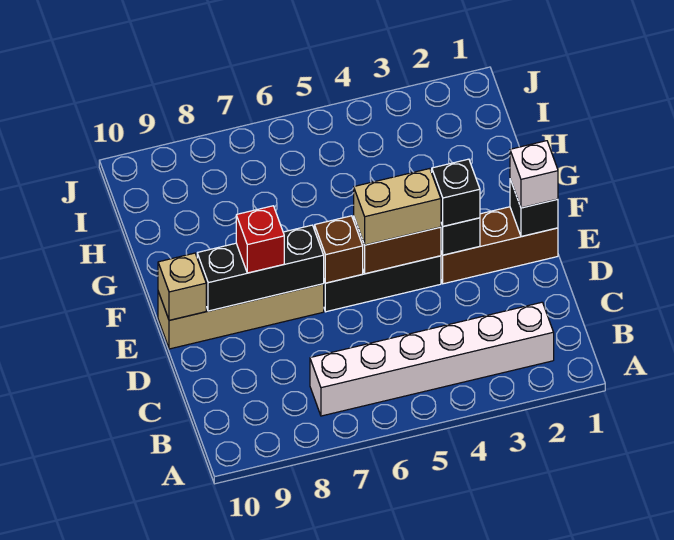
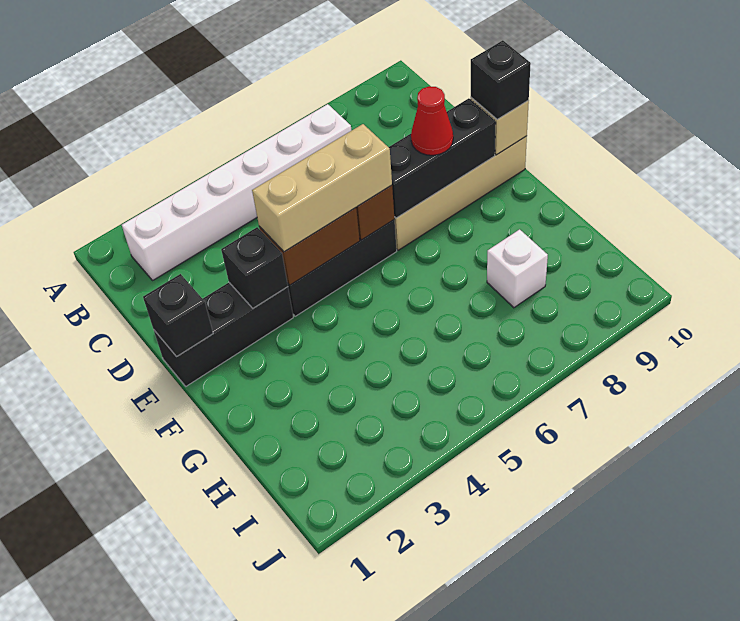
brown 1x3 brick [441,207,558,284] -> black 1x3 brick [154,283,293,386]
white 1x1 brick [510,141,558,208] -> white 1x1 brick moved to [487,229,548,308]
black 1x1 brick [432,159,480,226] -> black 1x1 brick moved to [471,40,531,119]
tan 1x2 brick [354,169,441,245] -> tan 1x3 brick [252,124,392,252]
red 1x1 brick [236,206,284,273] -> red 1x1 cone [411,86,453,155]

